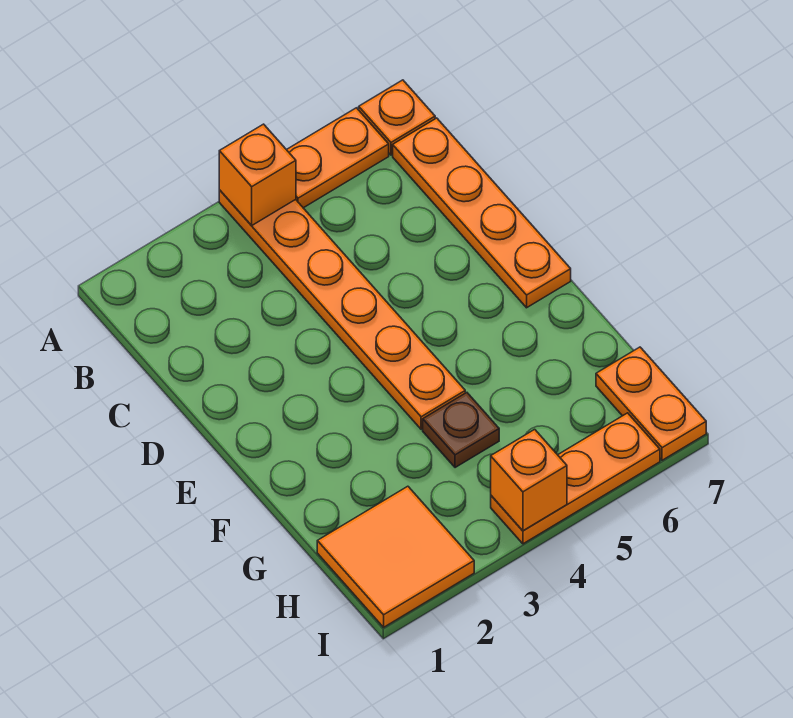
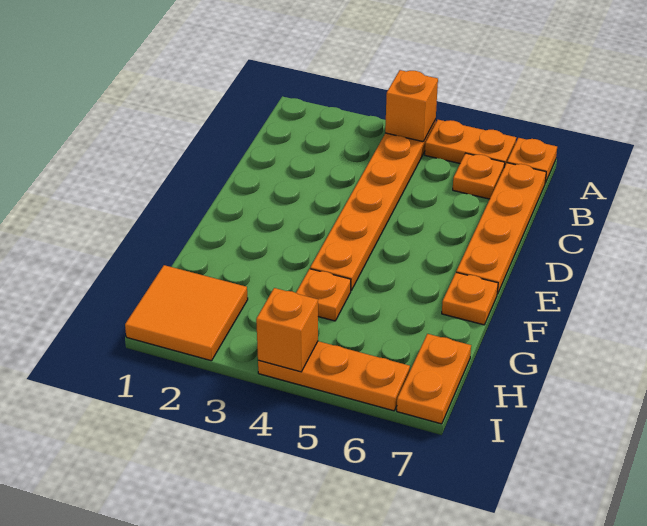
none -> orange 1x1 plate [453,153,505,199]
none -> orange 1x1 plate [442,272,498,325]
brown 1x1 plate [423,393,499,468] -> orange 1x1 plate [296,269,351,321]

